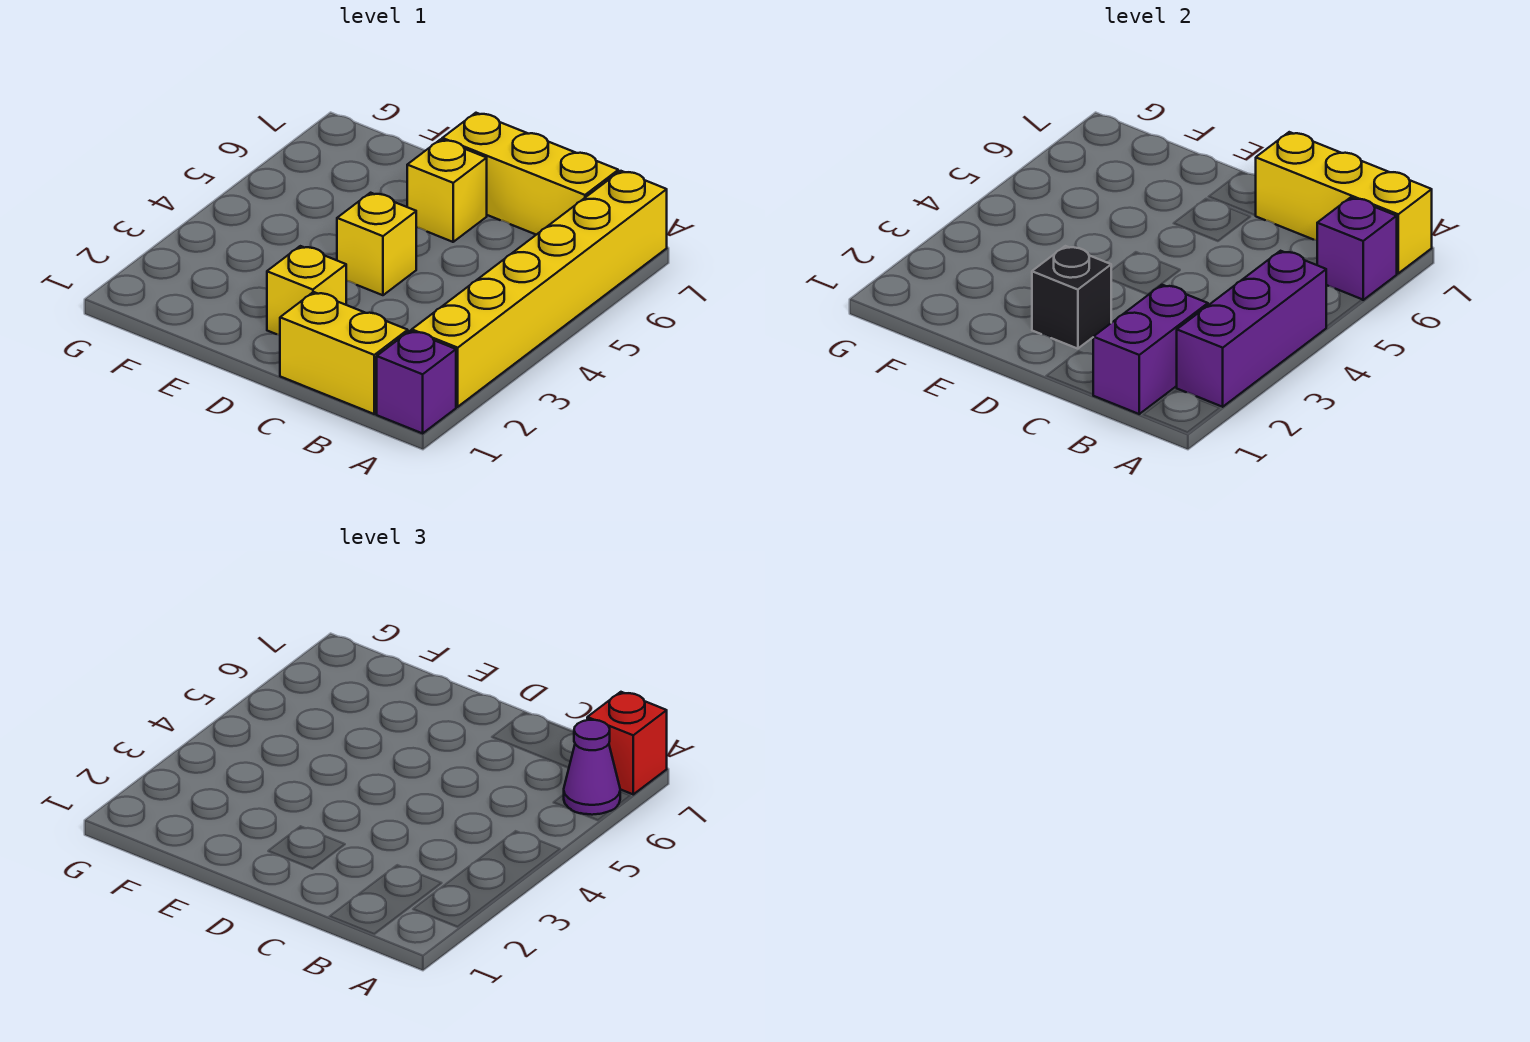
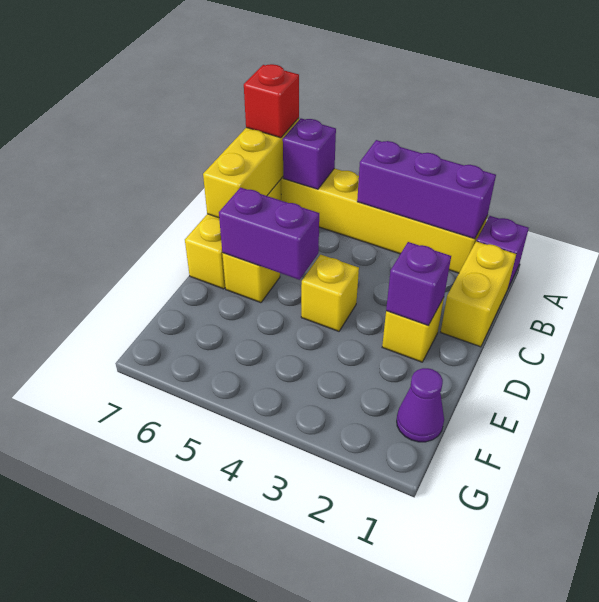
purple 1x1 cone [564,720,620,815] -> purple 1x1 cone moved to [397,368,444,442]
purple 1x2 brick [1093,285,1208,414] -> purple 1x2 brick moved to [219,188,319,280]
black 1x1 brick [1032,246,1111,349] -> purple 1x1 brick [386,242,451,326]

